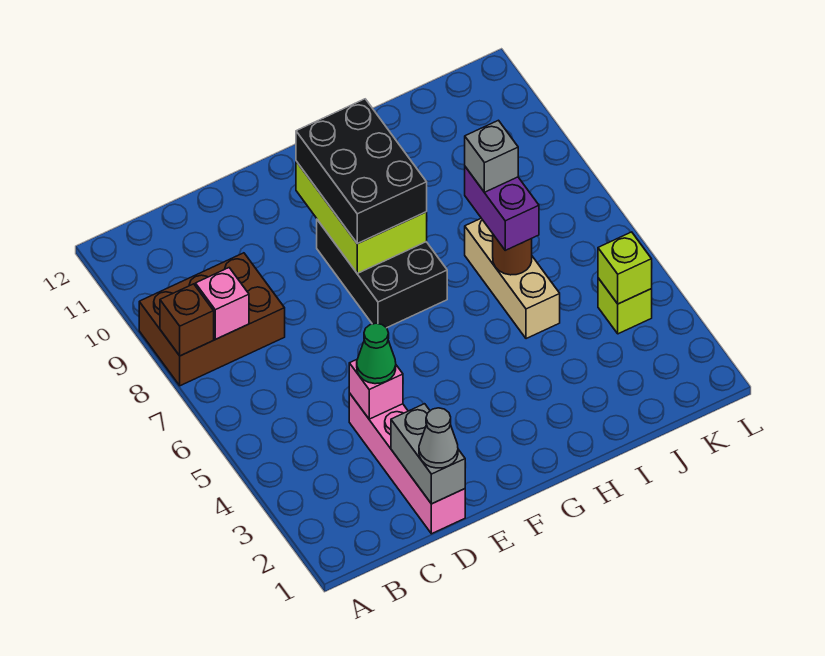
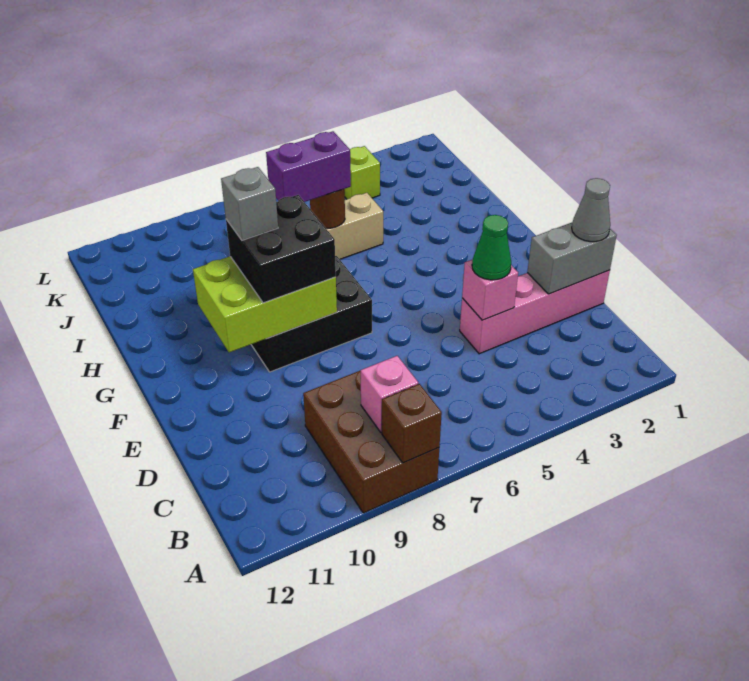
black 2x3 brick [296,99,427,244] -> black 2x2 brick [226,195,336,303]
grey 1x1 brick [465,120,518,192] -> grey 1x1 brick moved to [221,167,278,240]
lime 1x1 brick [598,232,652,304] -> none

